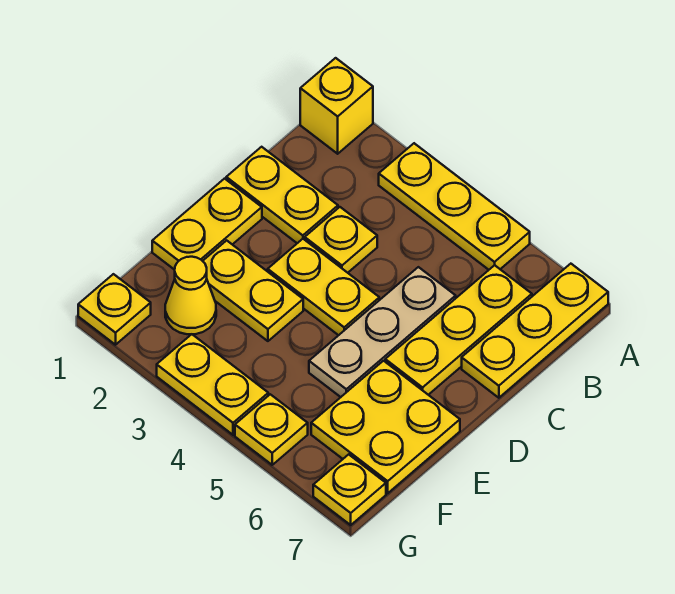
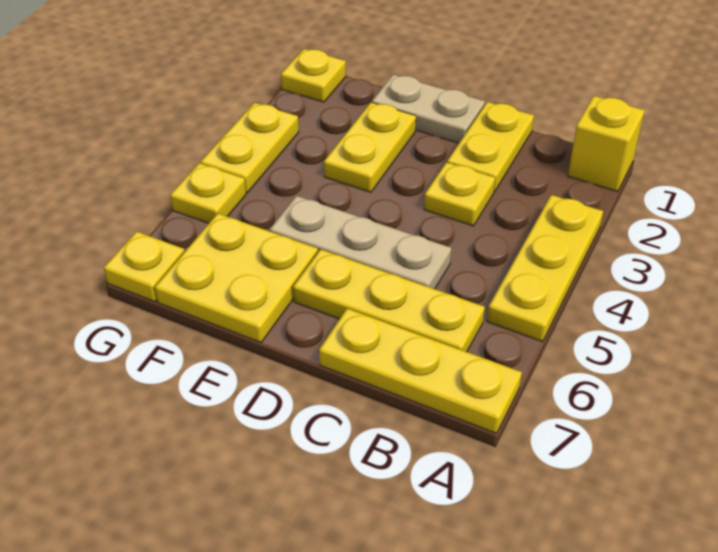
yellow 1x2 plate [152,179,262,270] -> tan 1x2 plate [372,75,485,143]
yellow 1x2 plate [268,239,379,335] -> none
yellow 1x1 cone [165,257,216,334] -> none

